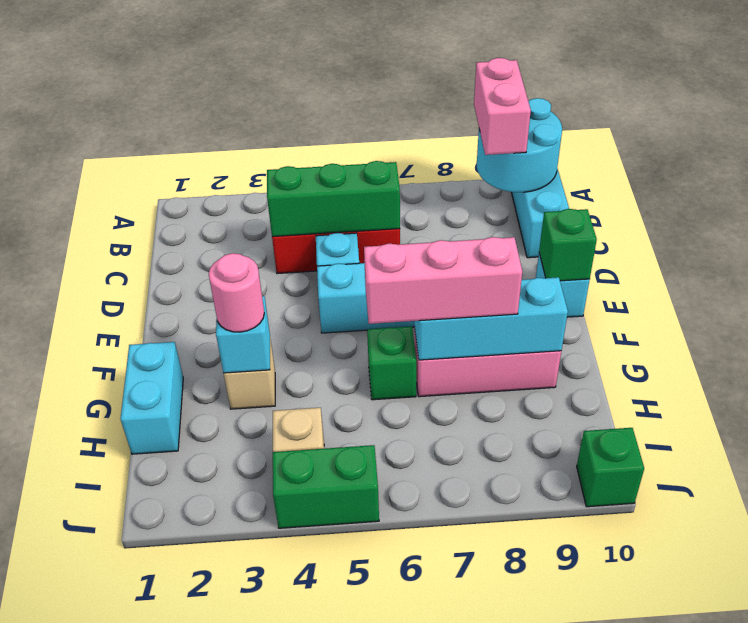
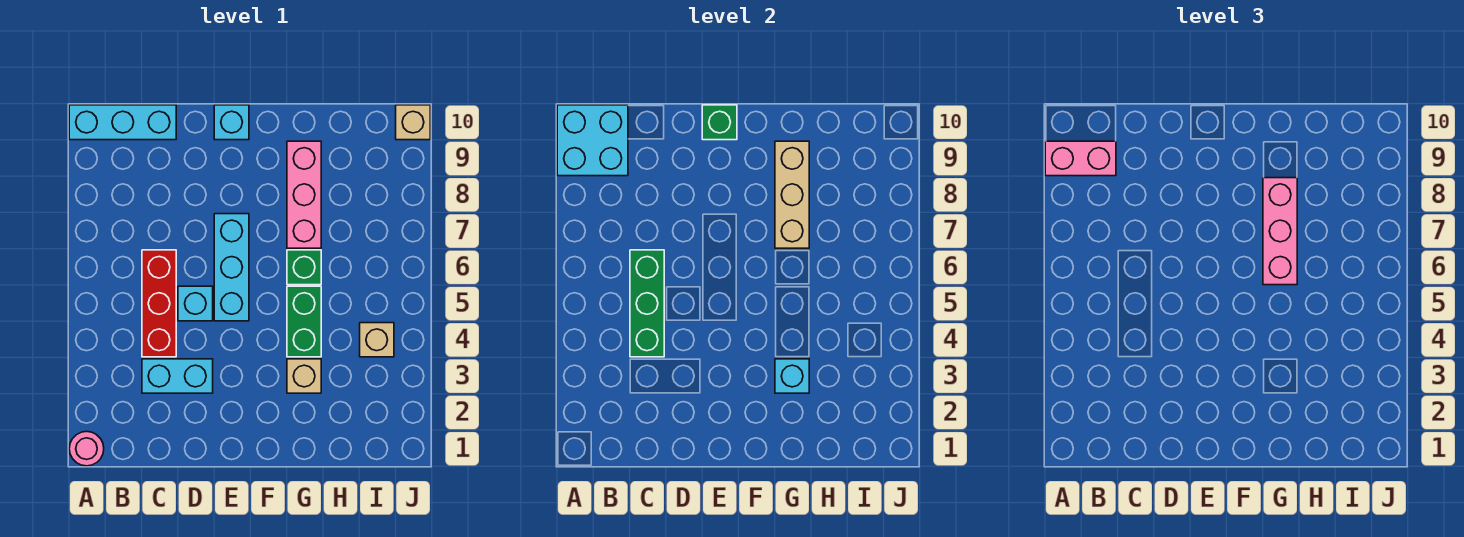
cyan 2x2 round brick [477,98,562,192] -> cyan 2x2 brick [557,105,628,176]
cyan 1x2 brick [120,342,183,454] -> cyan 1x2 brick moved to [142,359,213,393]
pink 1x1 round brick [209,253,264,332] -> pink 1x1 round brick moved to [69,431,104,466]
cyan 1x3 brick [414,277,568,360] -> tan 1x3 brick [775,141,809,248]
green 1x2 brick [273,445,379,528] -> green 1x2 brick moved to [287,286,321,357]
green 1x1 brick [577,428,644,507] -> tan 1x1 brick [396,105,430,140]

